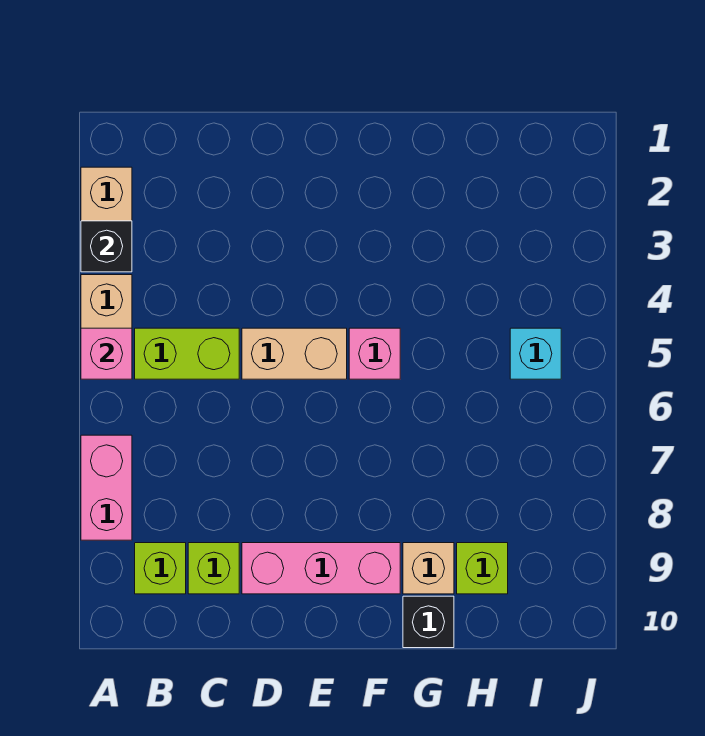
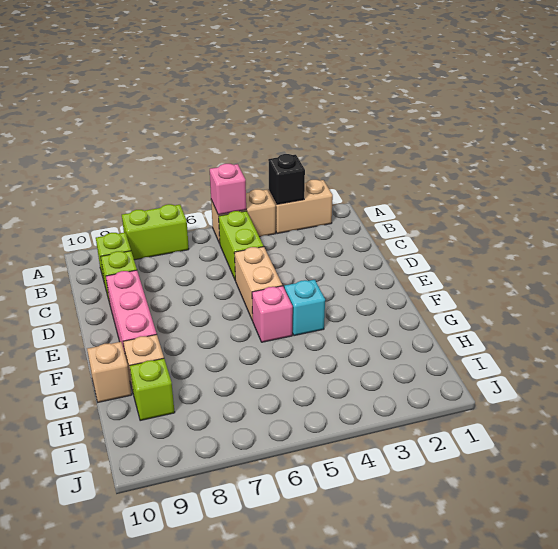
pink 1x2 brick [81,435,132,540] -> lime 1x2 brick [122,204,189,260]
black 1x1 brick [403,596,454,648] -> tan 1x1 brick [87,342,132,402]
cyan 1x1 brick [510,328,561,379] -> cyan 1x1 brick moved to [284,280,325,336]

